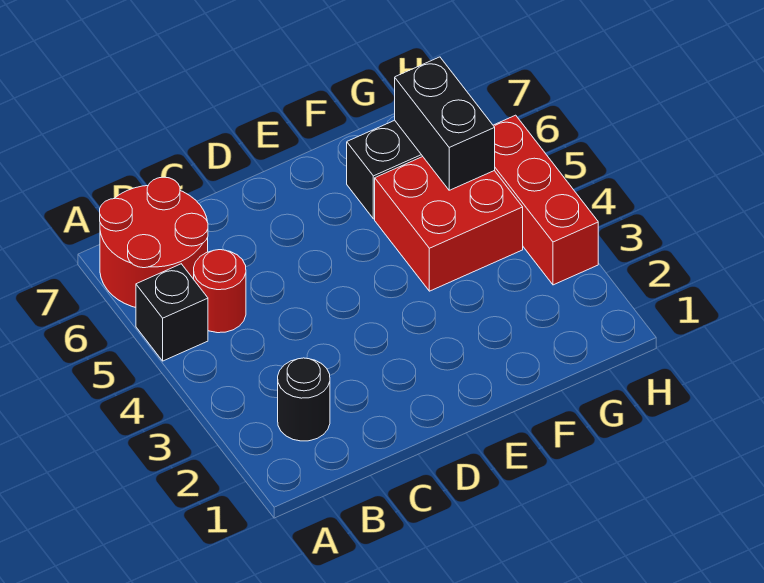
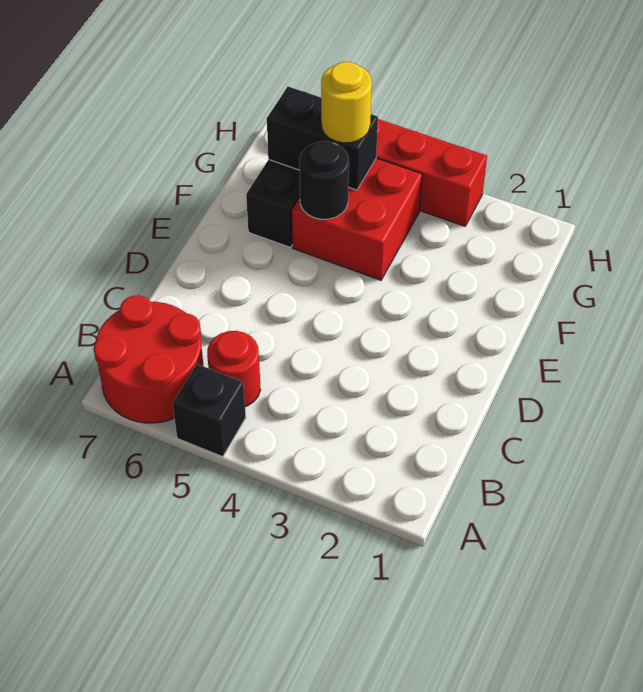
black 1x1 round brick [278,358,330,441] -> black 1x1 round brick moved to [299,141,349,219]
none -> yellow 1x1 round brick [321,62,372,143]

